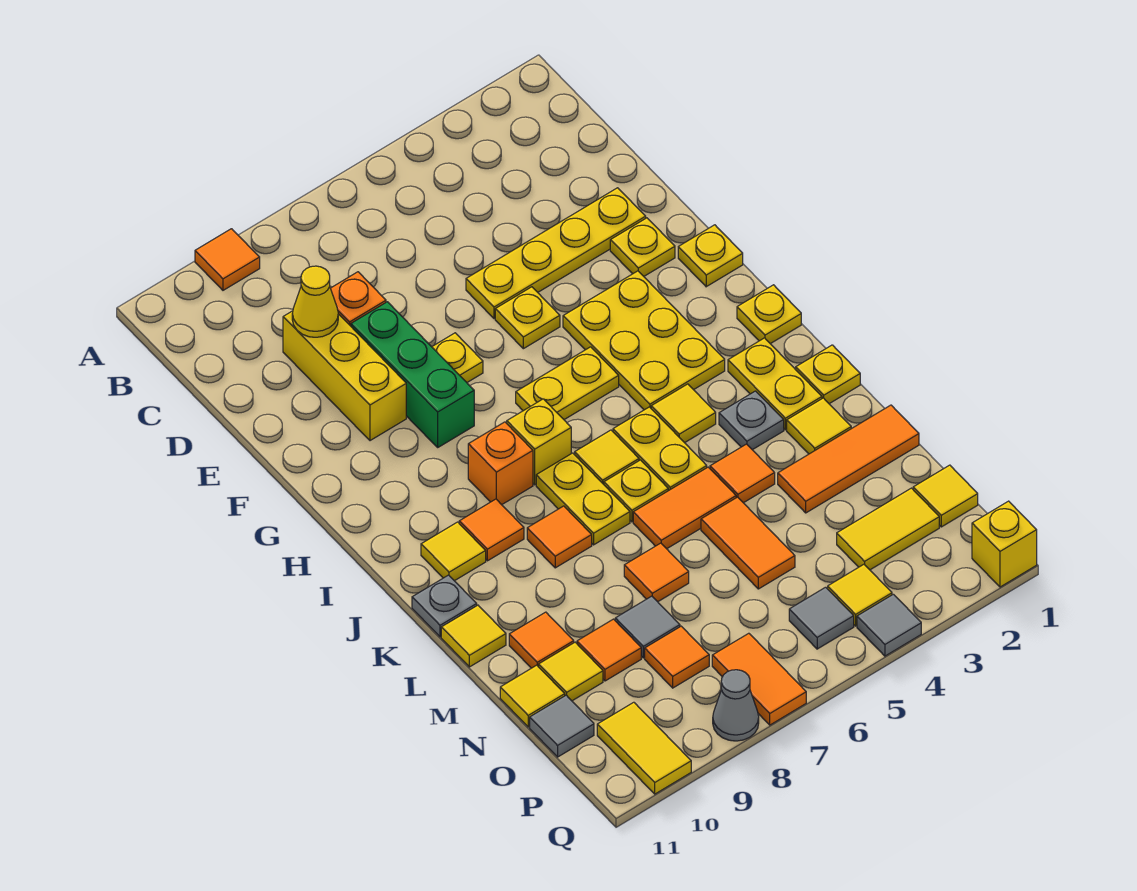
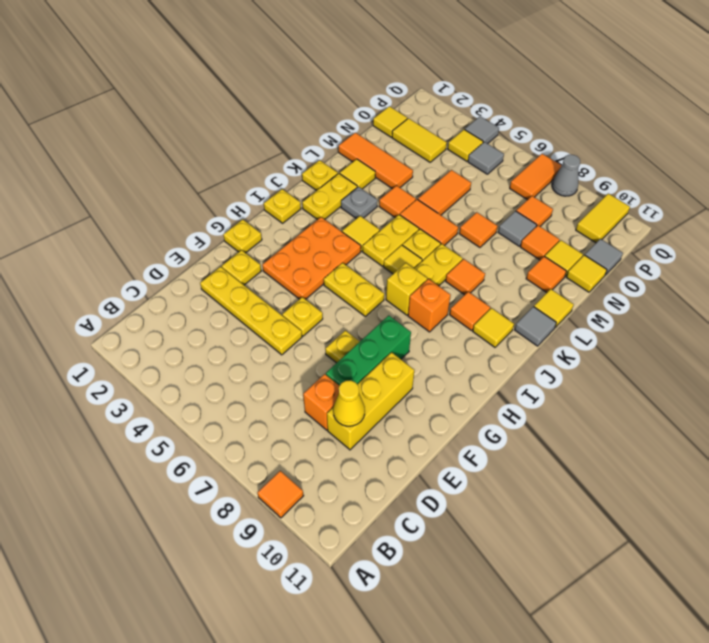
yellow 2x3 plate [563,271,725,410] -> orange 2x3 plate [262,217,361,299]
grey 1x1 plate [412,575,477,637] -> grey 1x1 tile [515,307,556,346]
yellow 1x1 brick [972,501,1037,587] -> none

